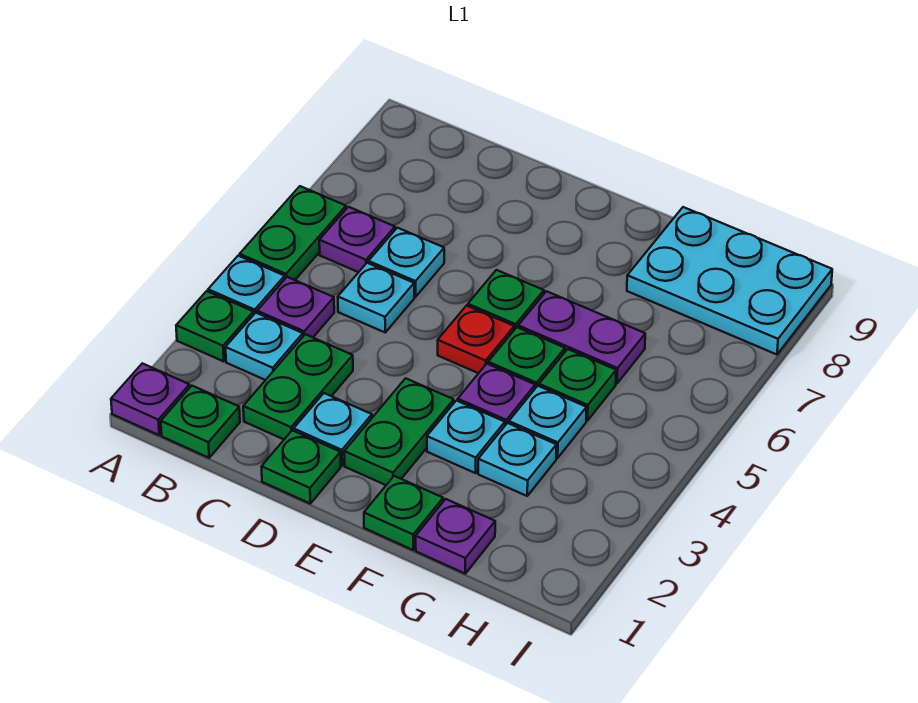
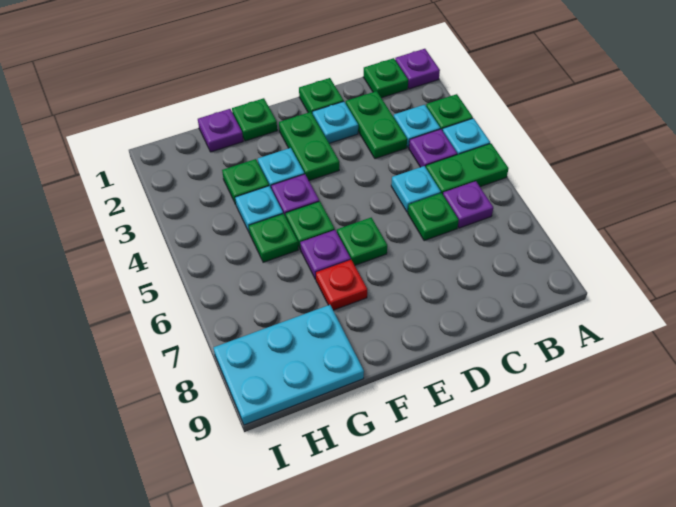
green 1x2 plate [240,186,346,280] -> green 1x2 plate turned to [426,143,509,194]
cyan 1x1 plate [368,228,444,297] -> green 1x1 plate [408,193,459,241]
red 1x1 plate [438,306,514,373] -> red 1x1 plate moved to [316,260,367,310]
purple 1x2 plate [518,291,645,384] -> purple 1x1 plate [300,230,351,280]
cyan 1x1 plate [478,423,557,496] -> green 1x1 plate [222,159,269,204]

